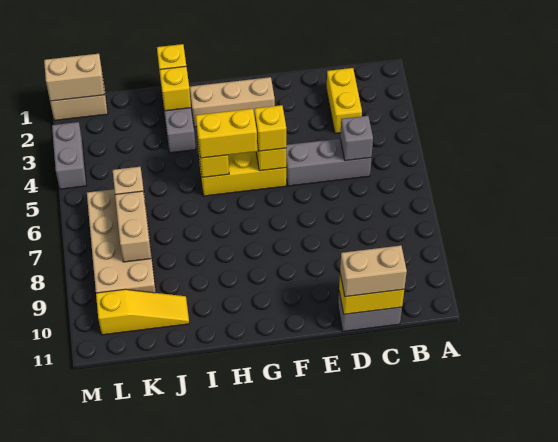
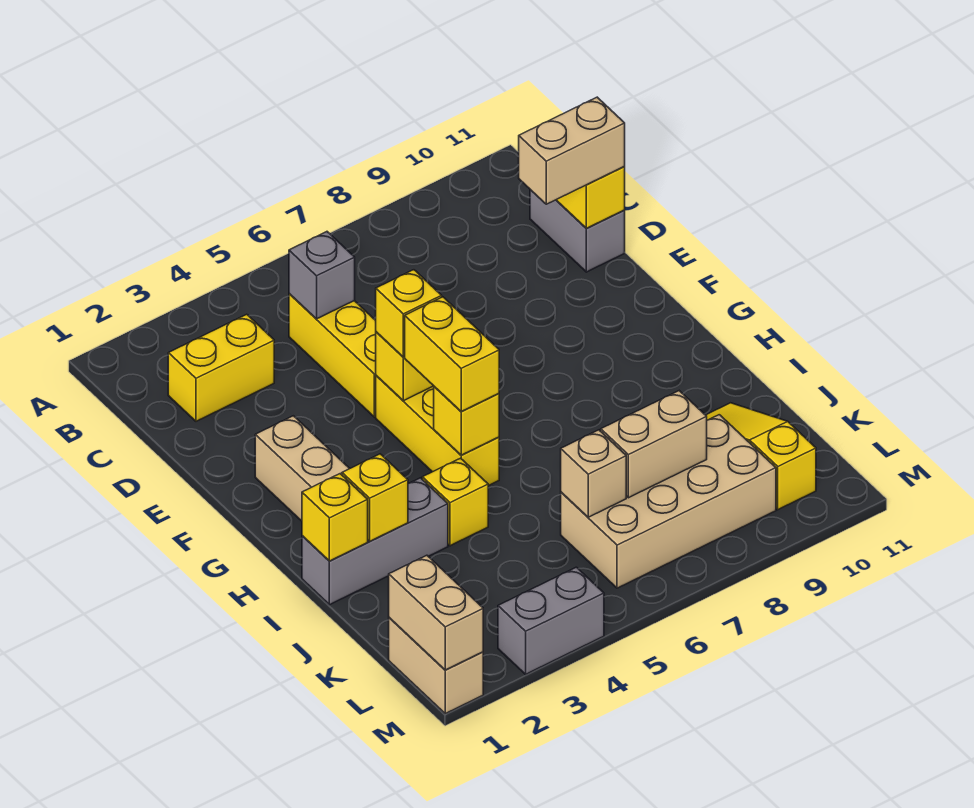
grey 1x3 brick [286,139,371,186] -> yellow 1x3 brick [289,294,376,417]
tan 1x2 brick [340,245,407,297] -> tan 1x2 brick turned to [519,97,625,204]
none -> yellow 1x1 brick [422,458,488,546]

